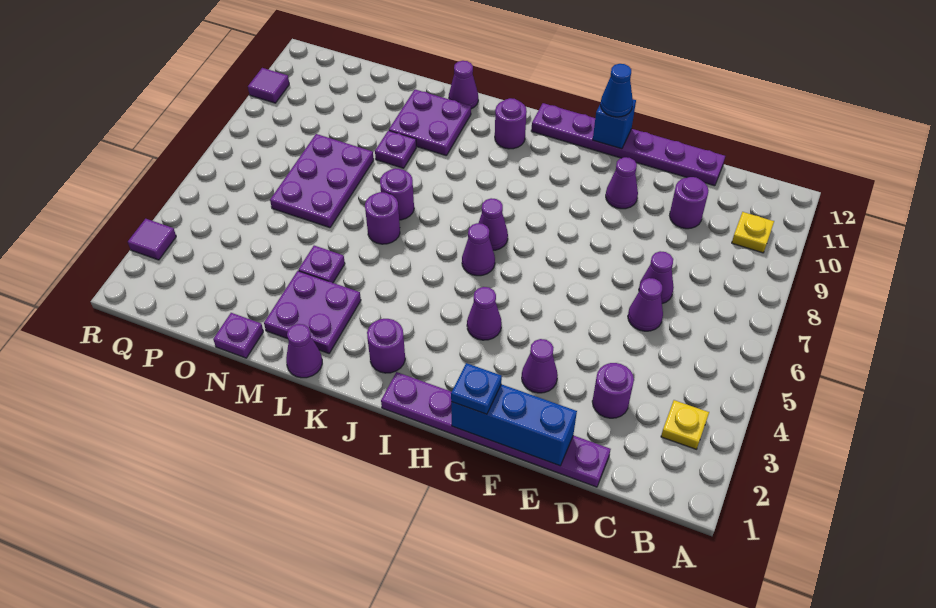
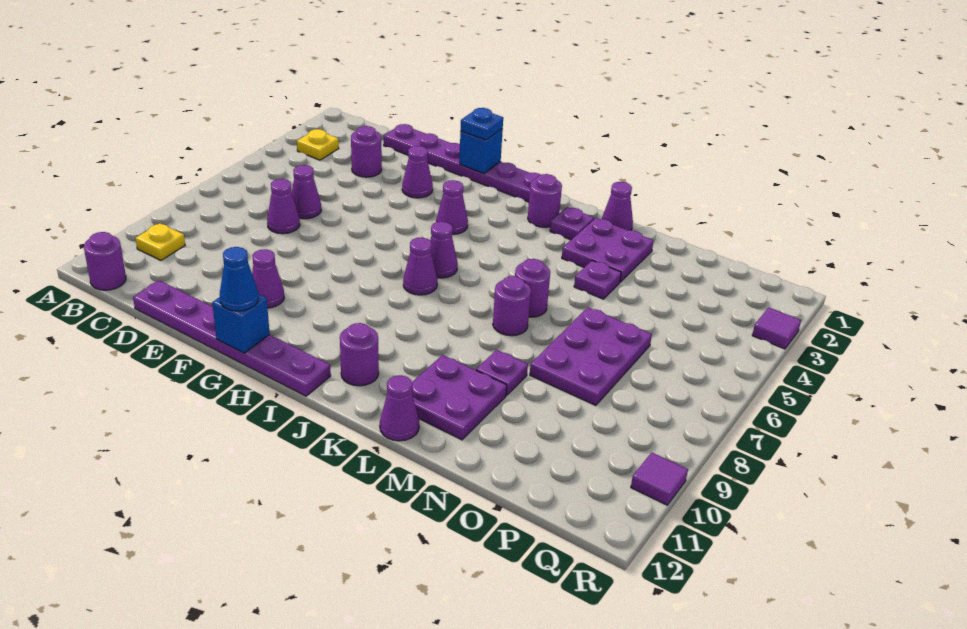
purple 1x1 round brick [670,177,709,229] -> purple 1x1 round brick moved to [84,232,126,290]
blue 1x3 brick [451,384,577,466] -> blue 1x1 brick [459,129,503,174]
purple 1x1 plate [213,313,263,358] -> purple 1x1 plate moved to [550,207,594,240]

